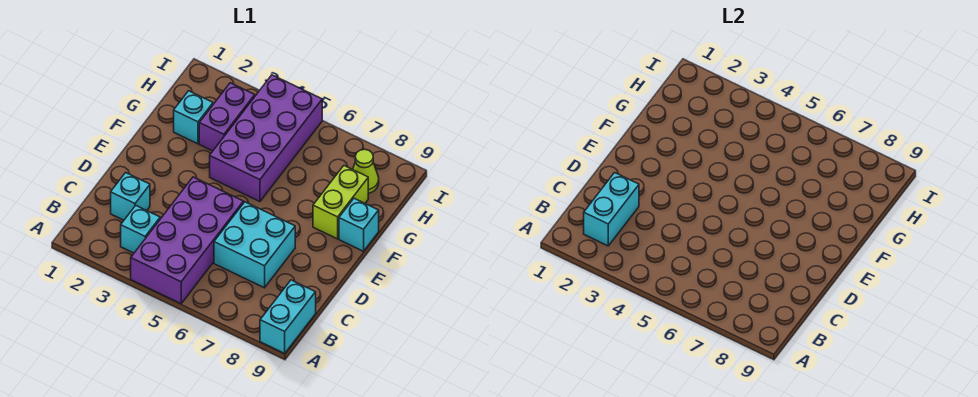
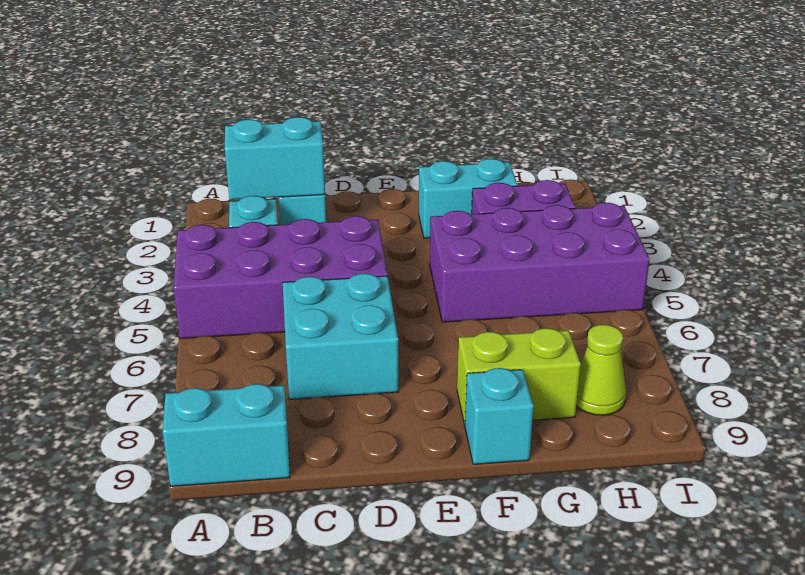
cyan 1x1 brick [174,91,213,144] -> cyan 1x2 brick [419,159,518,238]

